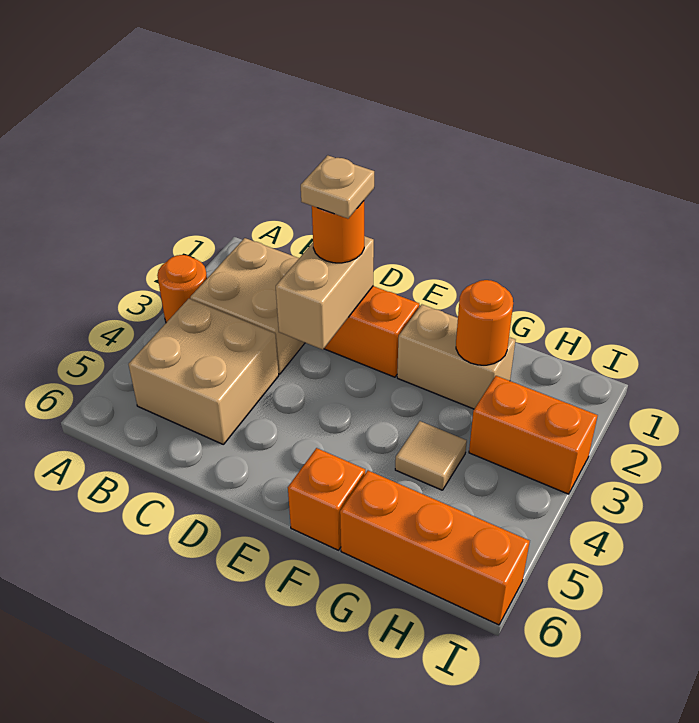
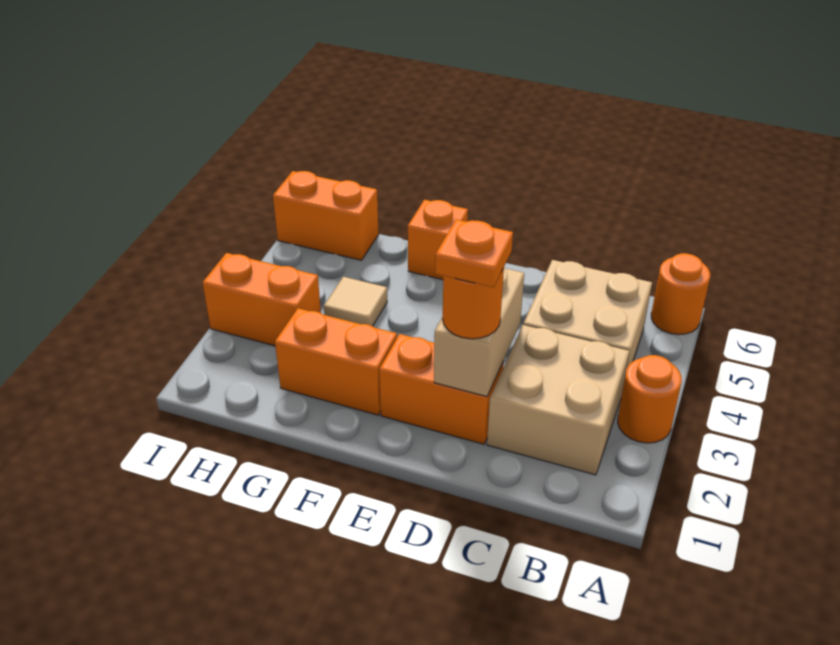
tan 1x1 plate [301,155,374,219] -> orange 1x1 plate [435,219,513,287]
tan 1x2 brick [397,304,515,409] -> orange 1x2 brick [275,308,397,415]
orange 1x1 round brick [456,280,513,365] -> orange 1x1 round brick moved to [651,253,710,335]
orange 1x3 brick [340,471,530,625] -> orange 1x2 brick [273,171,379,260]

